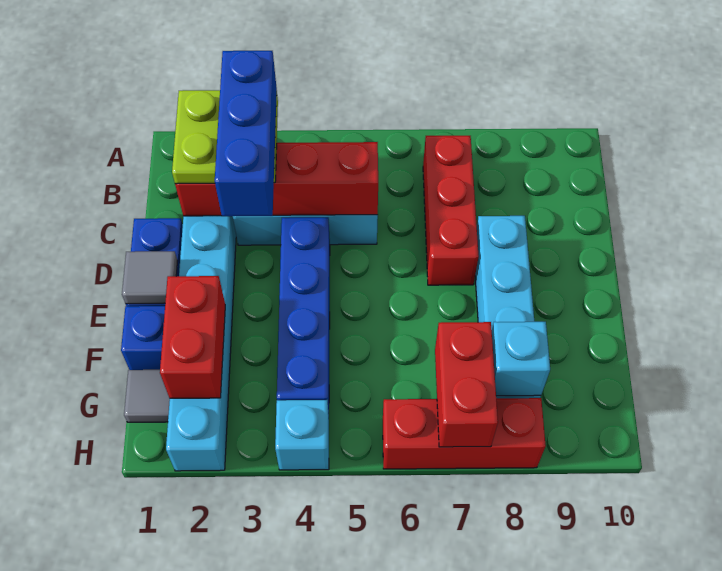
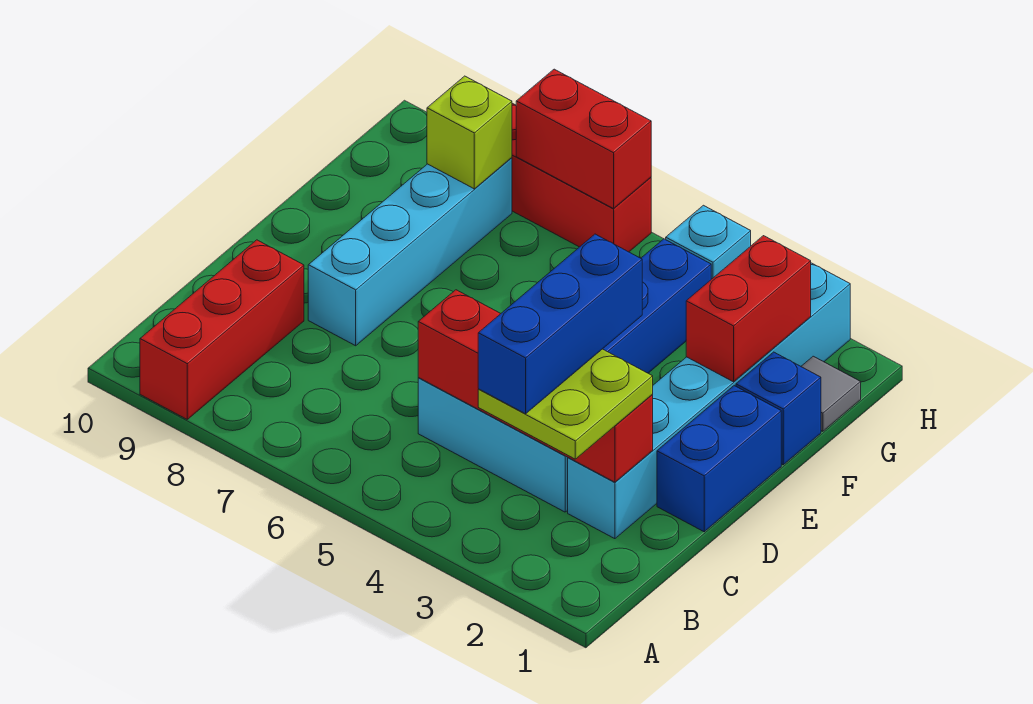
red 1x3 brick [423,136,479,285] -> red 1x3 brick moved to [140,240,304,419]
grey 1x1 tile [122,251,178,304] -> none
red 1x2 brick [435,322,498,447] -> red 1x2 brick turned to [516,69,651,209]
cyan 1x1 brick [492,322,550,396] -> lime 1x1 brick [427,76,512,189]

